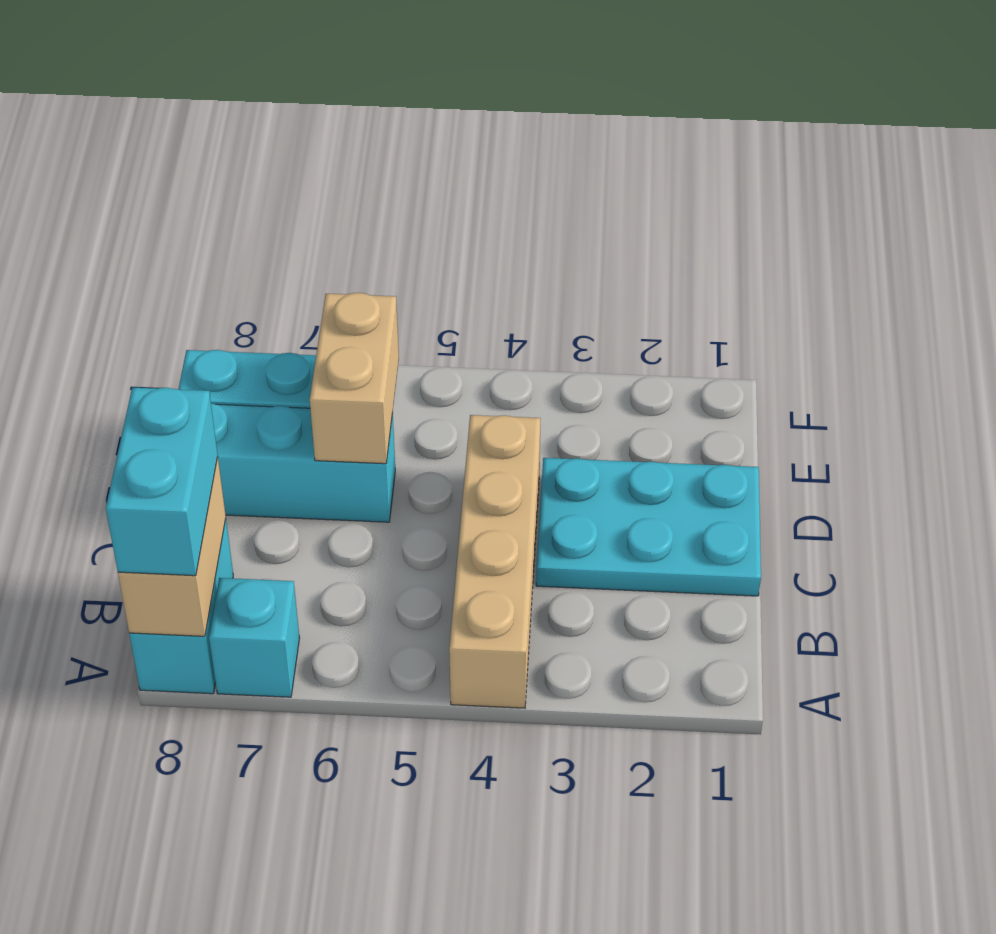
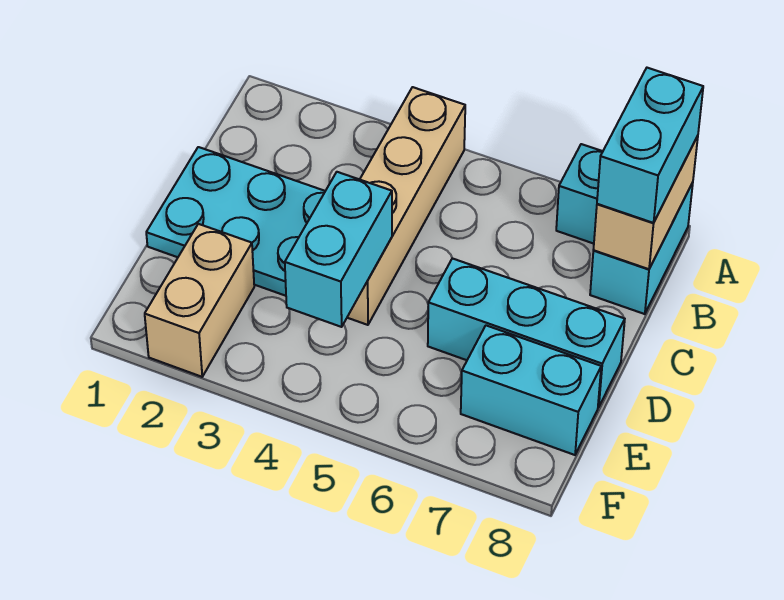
none -> cyan 1x2 brick [285,172,392,327]
tan 1x2 brick [310,293,399,464] -> tan 1x2 brick moved to [145,224,254,377]

